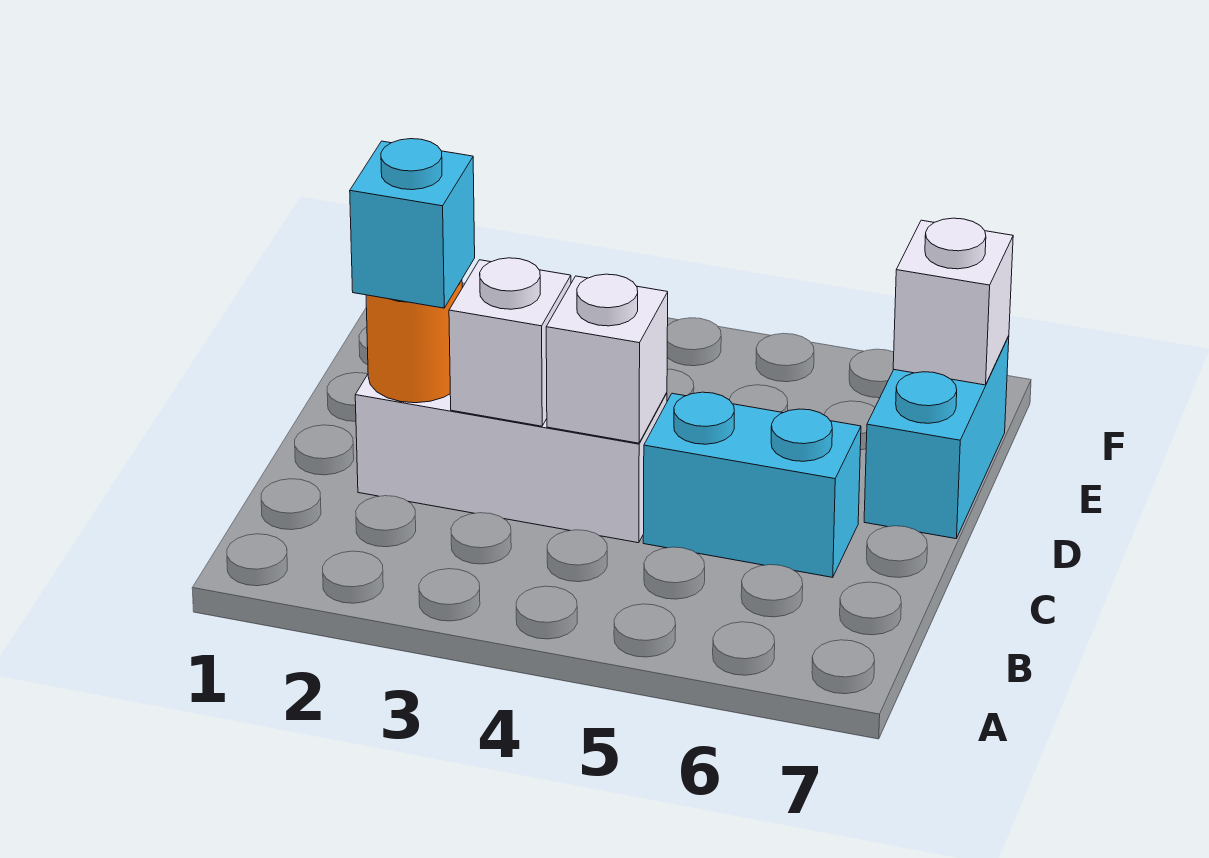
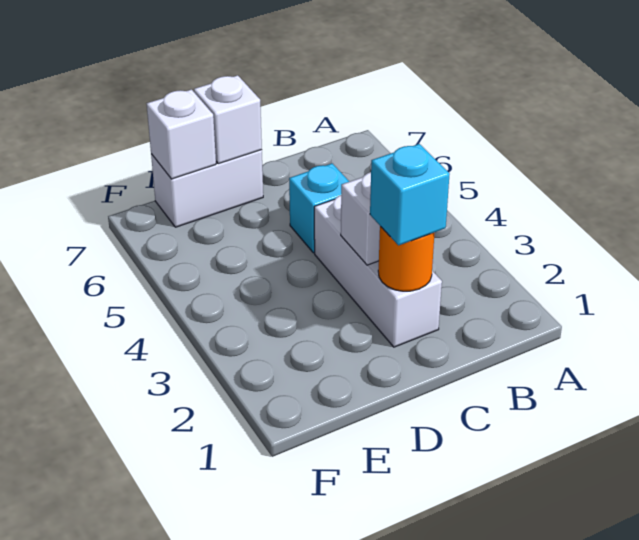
white 1x1 brick [546,274,668,443] -> white 1x1 brick moved to [194,75,262,164]
cyan 1x2 brick [643,392,861,577] -> cyan 1x1 brick [289,163,349,253]
cyan 1x2 brick [864,336,1009,539] -> white 1x2 brick [151,150,263,227]

